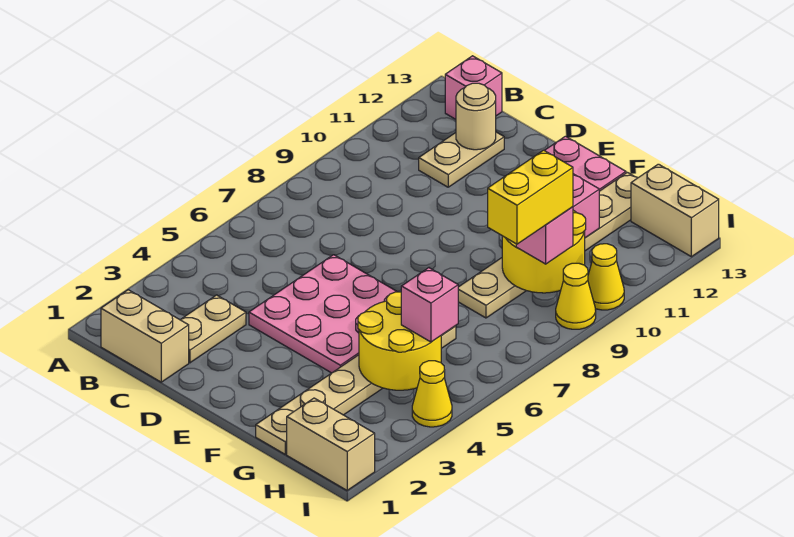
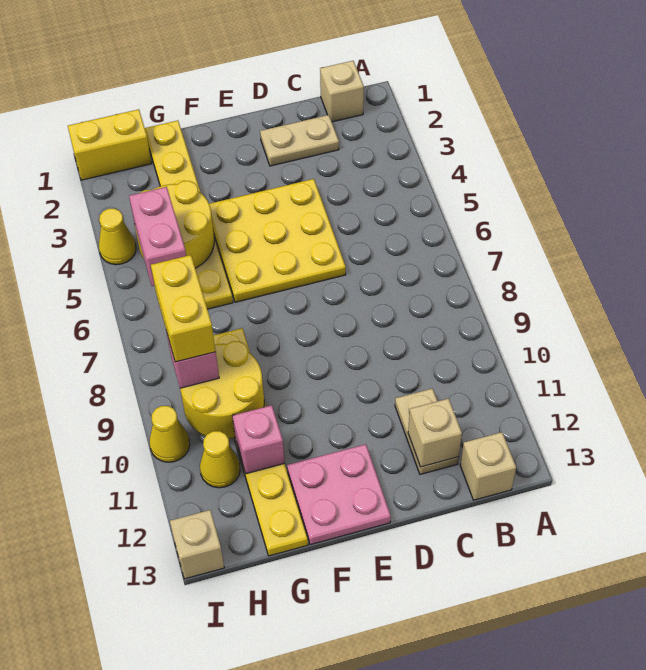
tan 1x2 brick [101,290,189,382] -> tan 1x1 brick [320,61,364,122]
pink 1x1 brick [445,56,502,119] -> tan 1x1 brick [460,432,516,500]
tan 1x2 plate [180,295,246,363] -> tan 1x2 plate turned to [260,115,339,166]
tan 1x1 round brick [456,83,496,150] -> tan 1x1 brick [408,398,462,467]
pink 3x3 plate [249,255,397,373] -> yellow 3x3 plate [209,179,346,302]
tan 1x6 plate [256,326,456,454] -> yellow 1x6 plate [145,121,233,309]
tan 1x6 plate [458,172,637,318] -> yellow 1x6 plate [213,328,308,556]
tan 1x2 brick [287,398,375,490] -> yellow 1x2 brick [68,109,152,180]
pink 1x1 brick [401,268,458,342] -> pink 1x2 brick [129,187,186,286]
tan 1x2 brick [631,164,719,257] -> tan 1x1 brick [170,510,224,579]
yellow 1x1 cone [556,263,596,329] -> yellow 1x1 cone moved to [200,431,240,488]

